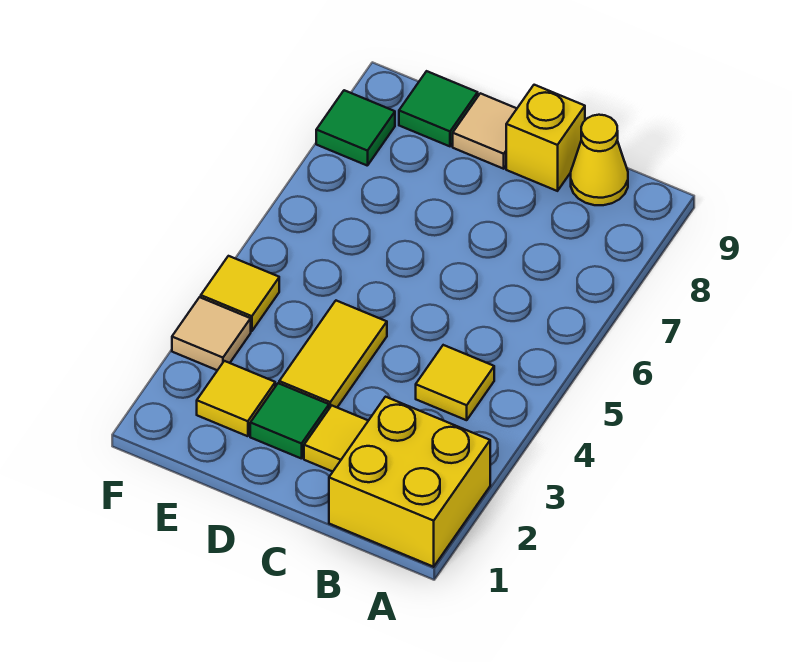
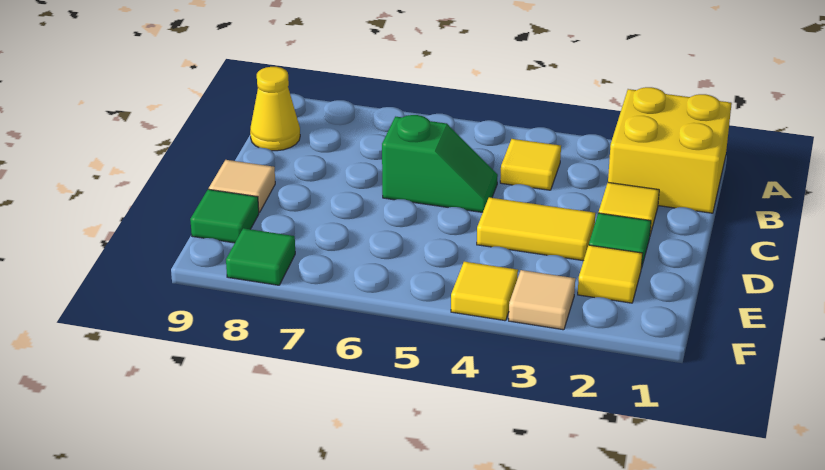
none -> green 1x2 slope [382,115,498,212]
yellow 1x1 brick [506,85,585,191] -> none

